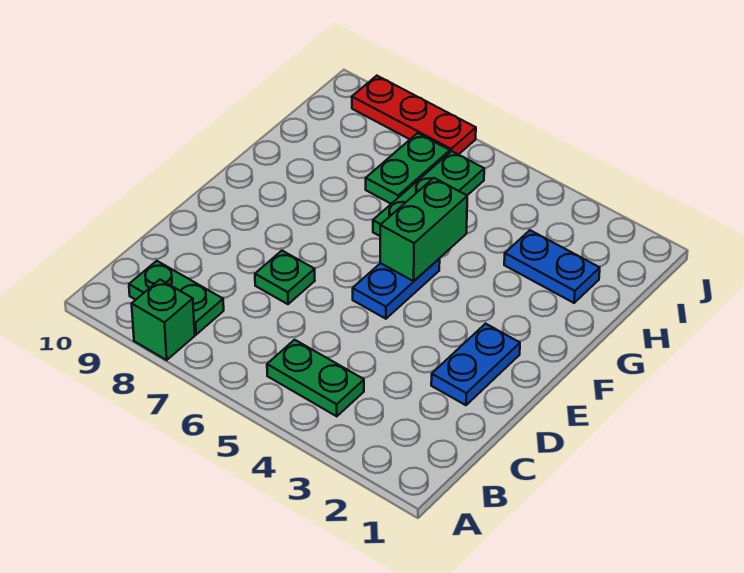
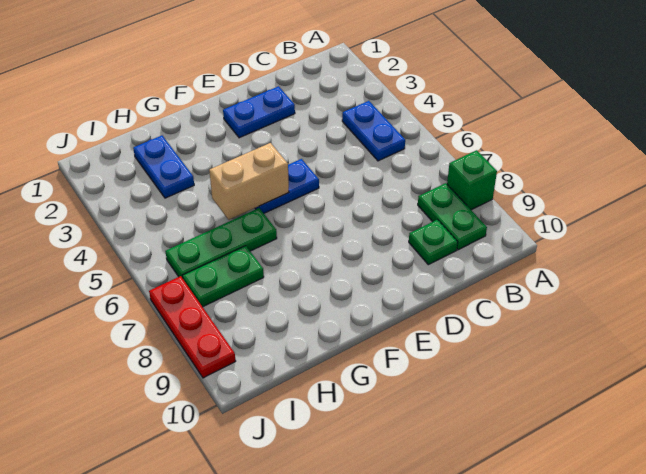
green 1x2 plate [267,340,364,416] -> blue 1x2 plate [342,101,405,161]
green 1x1 plate [255,251,315,304] -> green 1x1 plate moved to [409,220,458,265]
green 1x2 brick [380,178,467,281] -> tan 1x2 brick [209,143,289,220]

